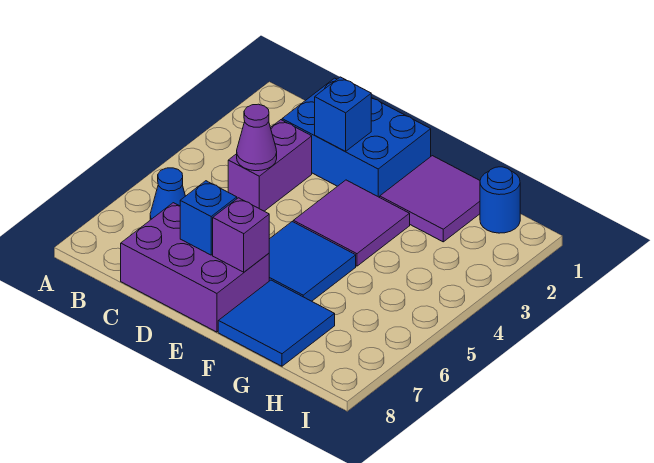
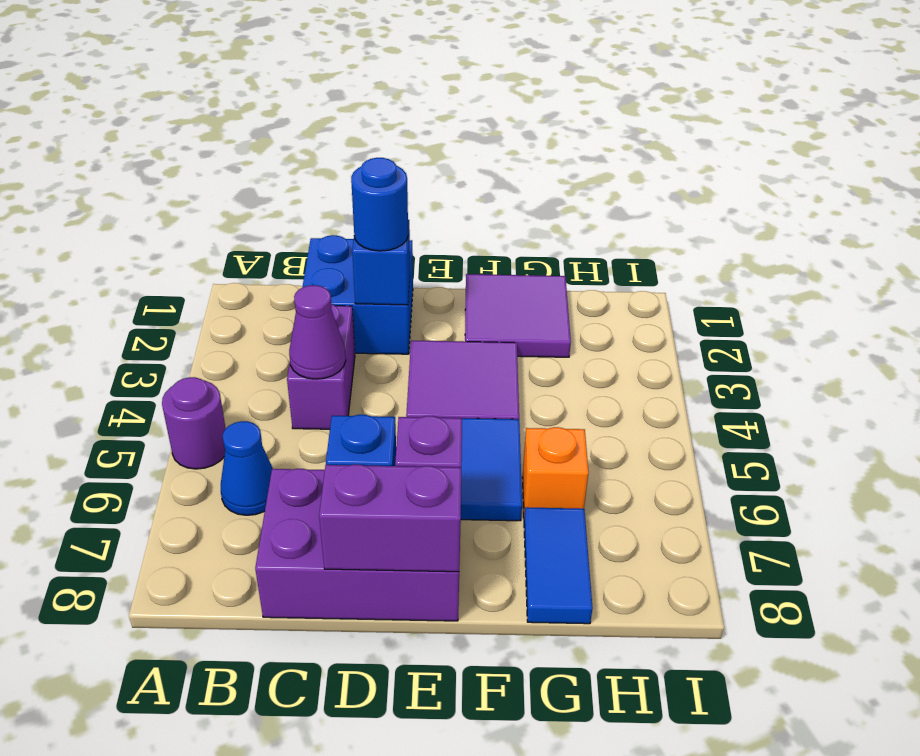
none -> purple 1x1 round brick [162,377,226,469]
blue 2x3 brick [282,78,431,197] -> blue 2x2 brick [302,235,413,354]
none -> purple 1x2 brick [319,465,461,572]
blue 2x2 tile [218,280,335,366] -> blue 1x2 tile [524,507,593,624]
none -> orange 1x1 brick [522,427,589,517]
blue 1x1 round brick [480,167,520,233] -> blue 1x1 round brick moved to [351,158,408,251]

